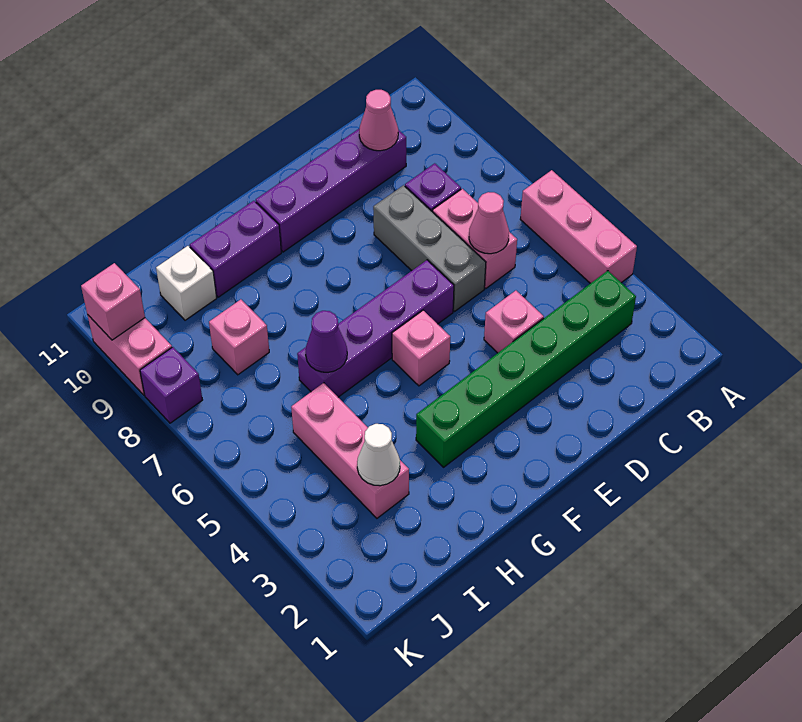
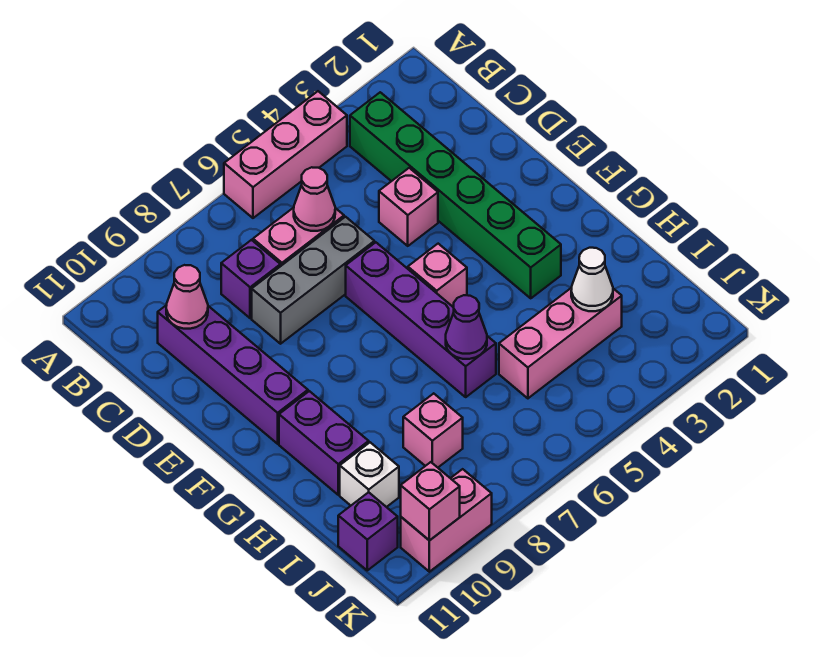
purple 1x1 brick [140,347,202,423] -> purple 1x1 brick moved to [338,492,398,570]

